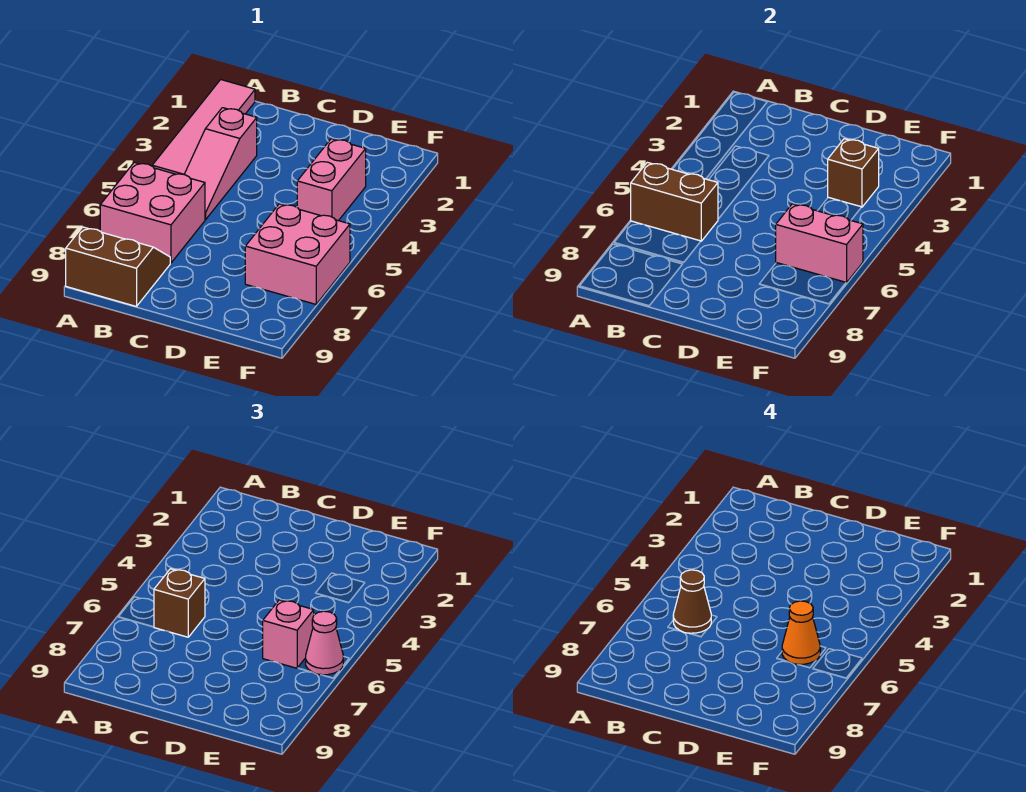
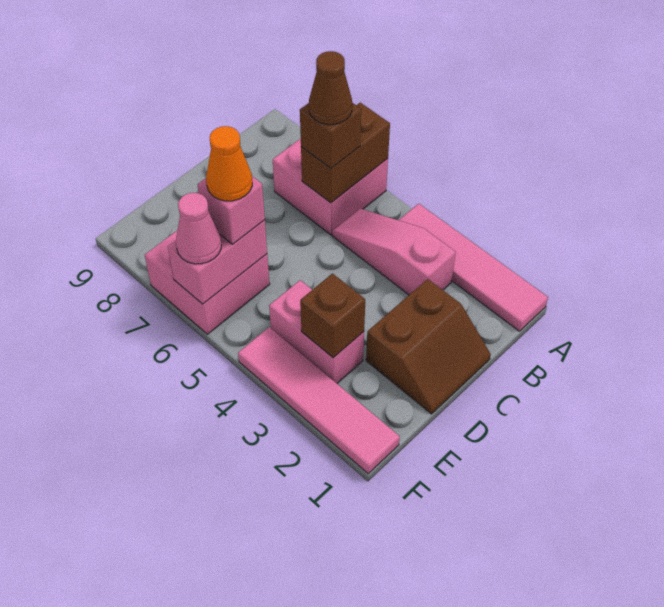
brown 2x2 slope [66,227,170,307] -> brown 2x2 slope moved to [366,279,491,414]
none -> pink 1x4 tile [238,327,400,474]

